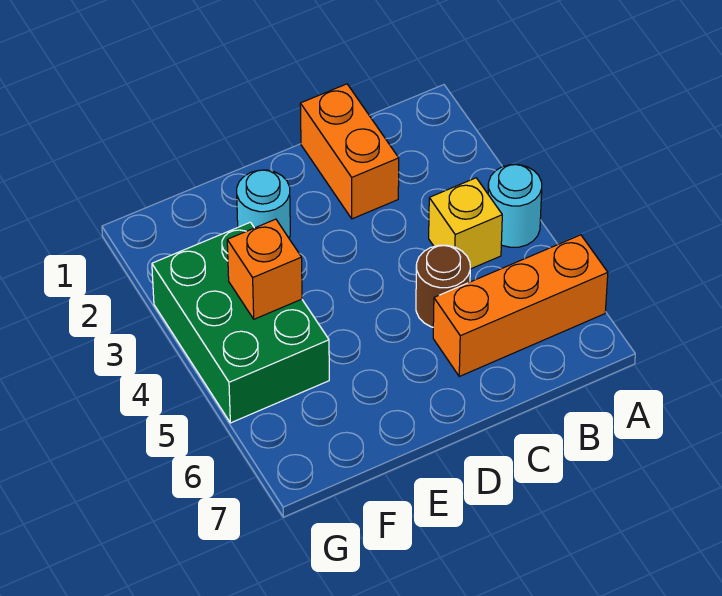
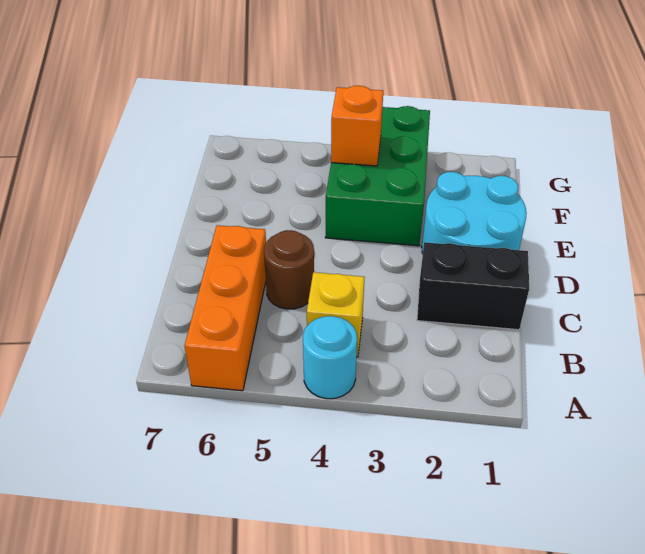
orange 1x2 brick [300,84,399,219] -> black 1x2 brick [417,242,529,330]
cyan 1x1 round brick [237,170,290,238] -> cyan 2x2 round brick [422,172,527,254]
green 2x3 brick [152,222,329,423] -> green 2x3 brick turned to [325,106,430,246]

